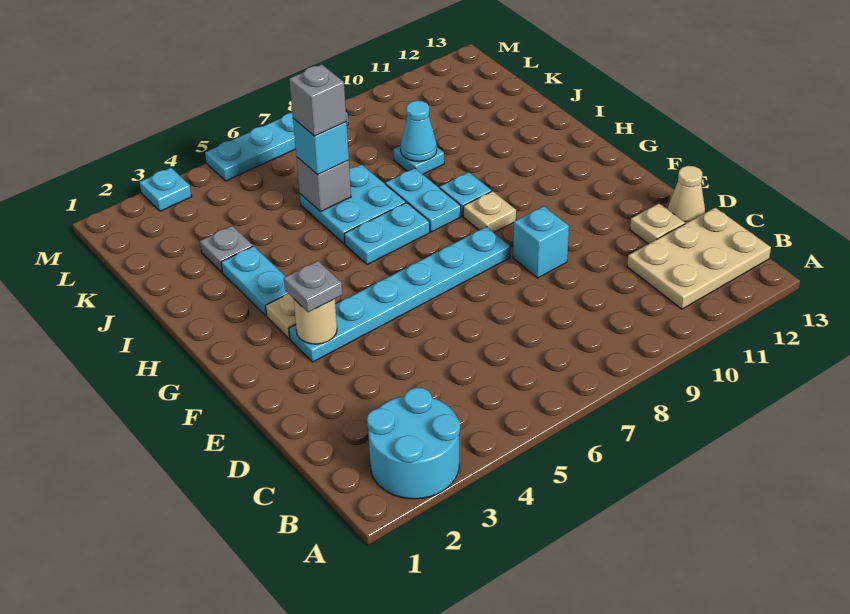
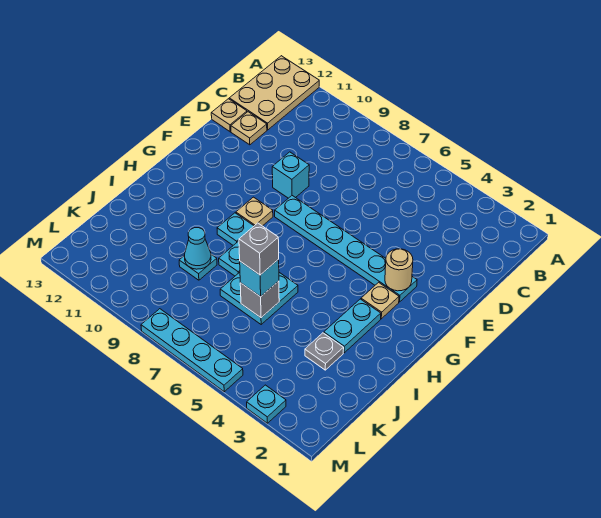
cyan 2x2 round brick [367,388,460,499] -> none
tan 2x3 plate [627,208,771,309] -> tan 2x3 plate turned to [229,56,319,130]
tan 1x1 cone [668,166,705,224] -> tan 1x1 plate [211,99,247,132]
grey 1x1 plate [284,261,342,312] -> none
cyan 1x2 plate [344,203,430,265] -> none

